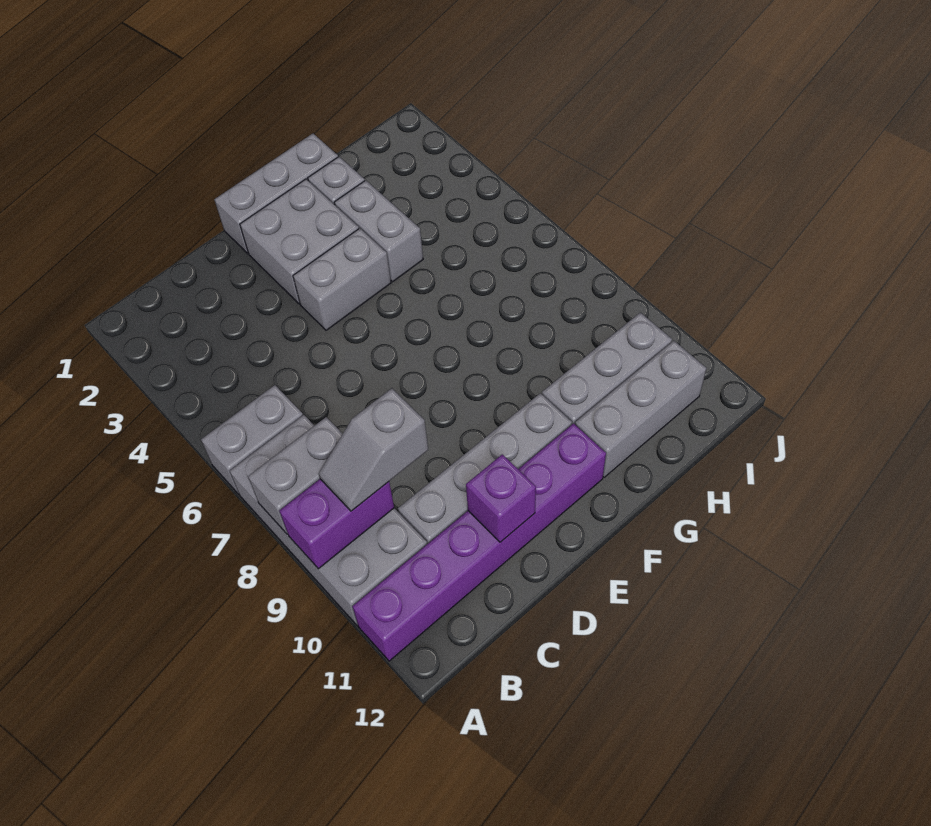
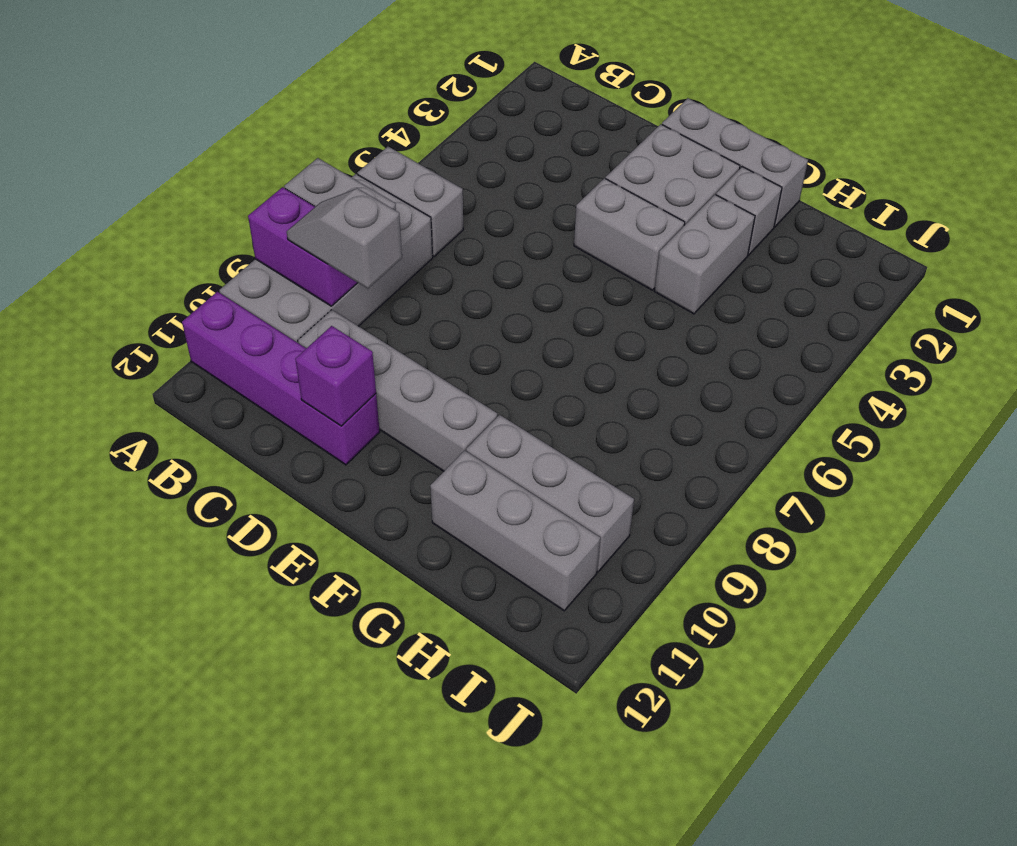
purple 1x6 brick [352,423,606,661] -> purple 1x4 brick [182,292,380,465]

